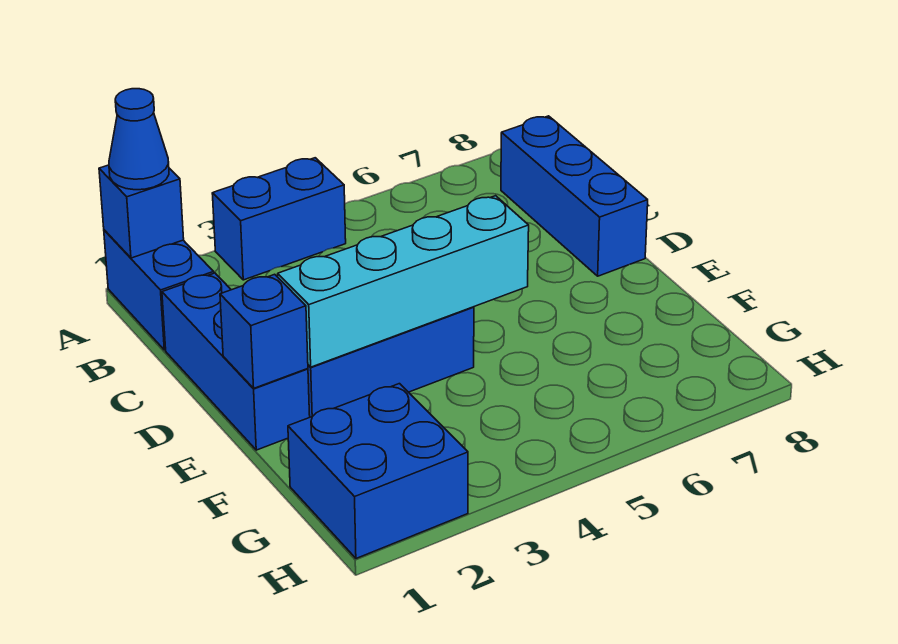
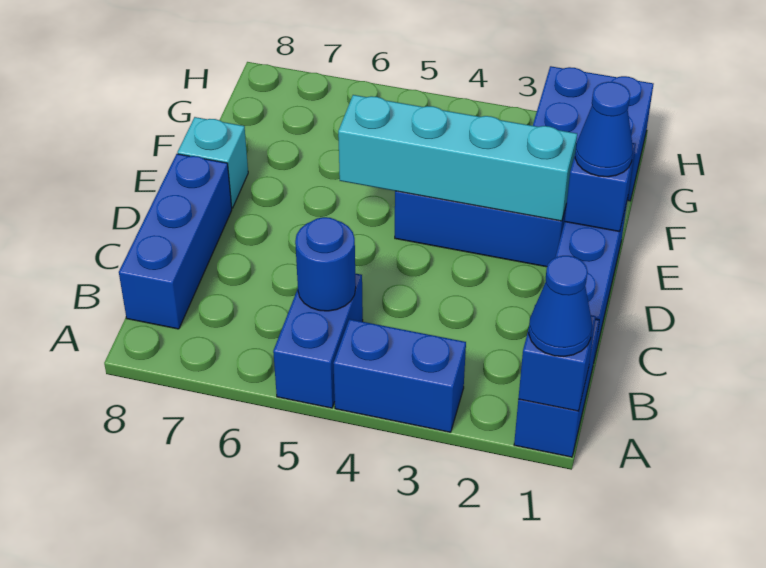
none -> blue 1x2 brick [273,273,363,408]
none -> blue 1x1 round brick [295,217,356,311]
none -> blue 1x1 cone [575,82,633,177]
none -> cyan 1x1 brick [177,117,248,208]

